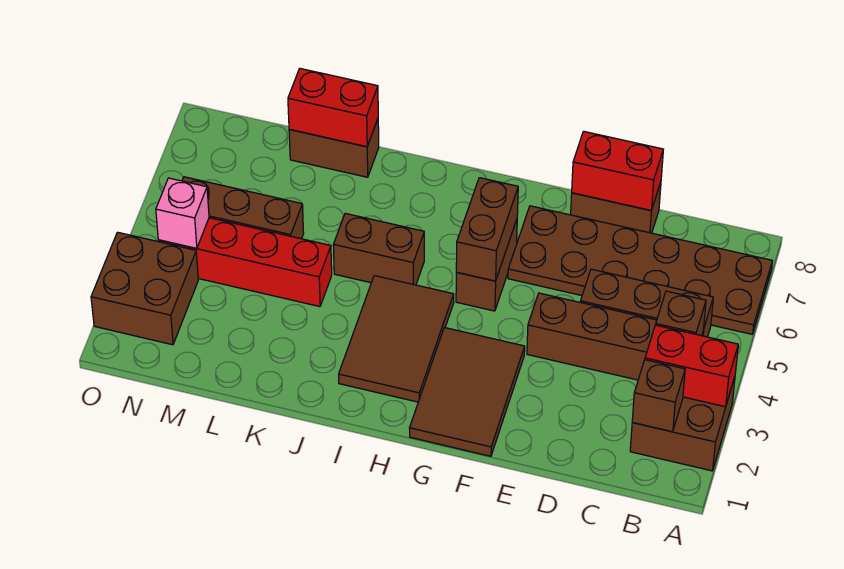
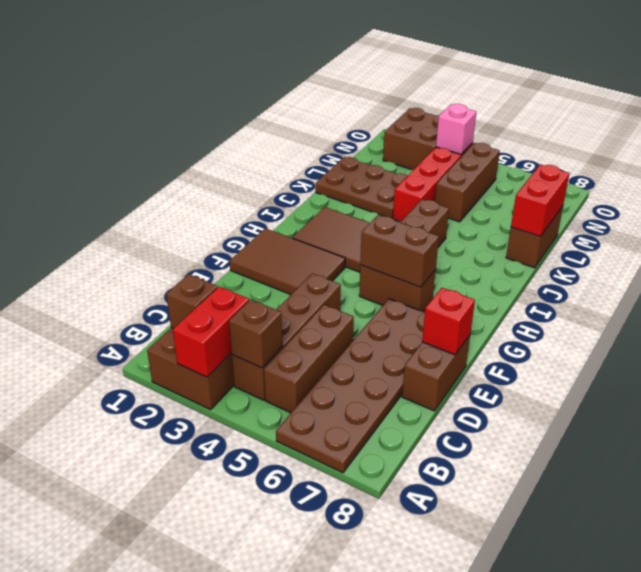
red 1x2 brick [572,131,663,211] -> red 1x1 brick [422,288,475,355]
none -> brown 2x3 plate [315,157,407,218]

